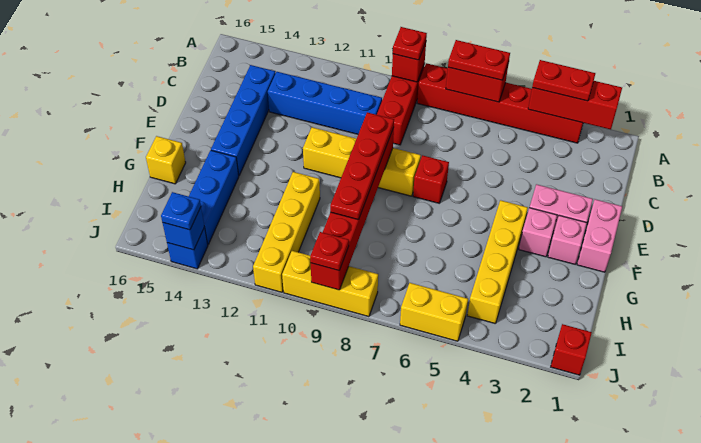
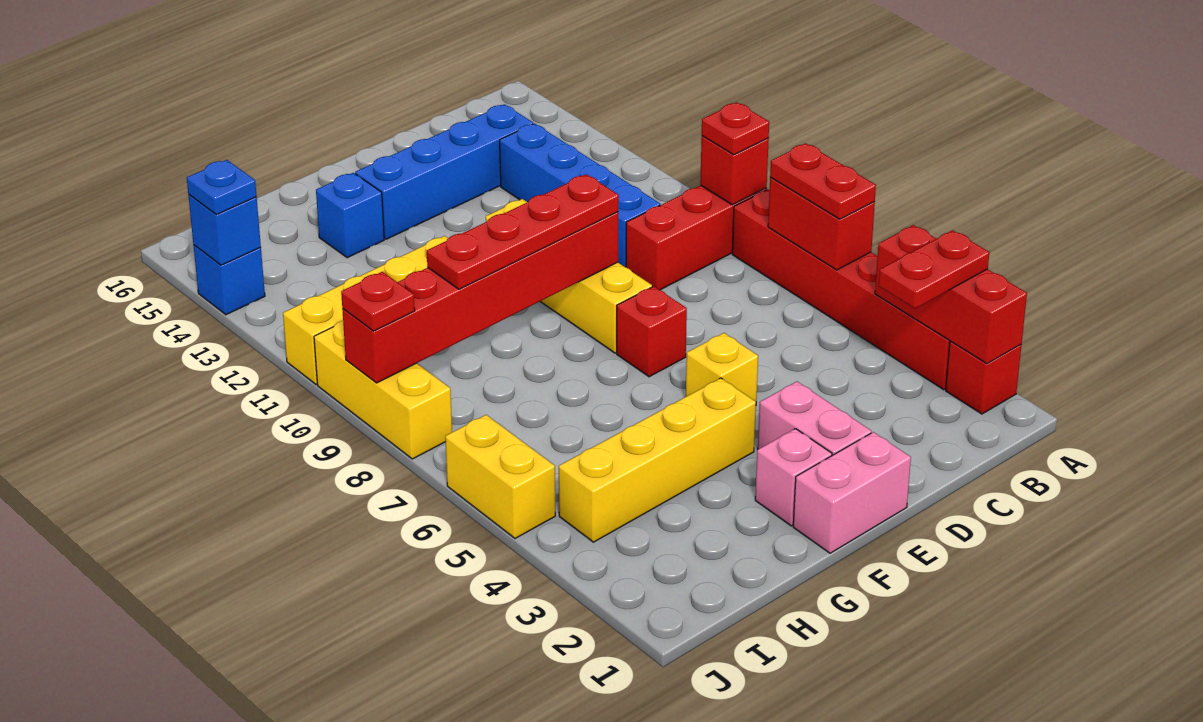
red 1x2 plate [532,60,595,101] -> red 1x2 plate turned to [879,230,989,309]
pink 1x1 brick [519,208,557,257] -> none
blue 1x3 brick [189,150,239,244] -> blue 1x1 brick [316,173,384,258]
yellow 1x1 brick [146,136,186,184] -> yellow 1x1 brick moved to [686,333,758,401]
red 1x1 brick [551,324,592,375] -> red 1x1 brick moved to [946,341,1021,414]

